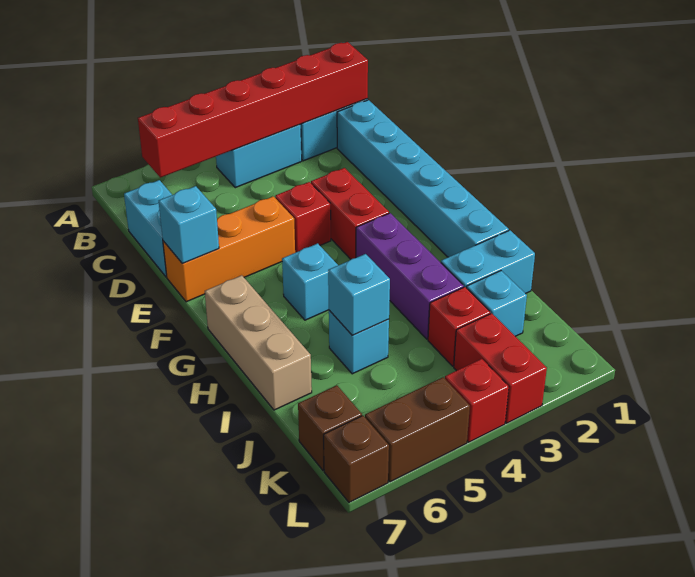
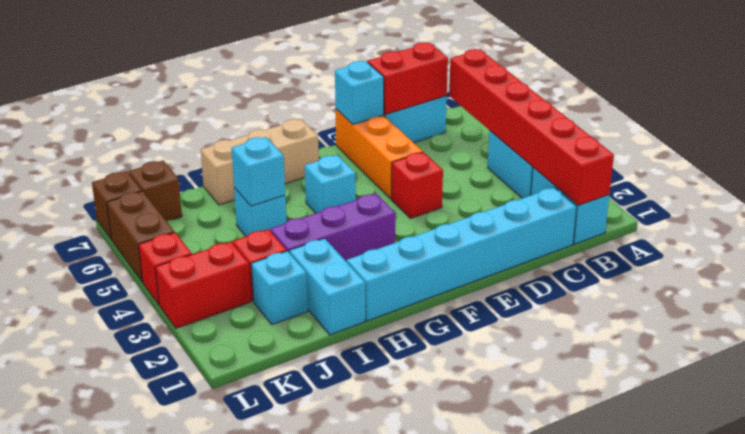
red 1x2 brick [311,168,389,259] -> red 1x2 brick moved to [367,42,448,115]

